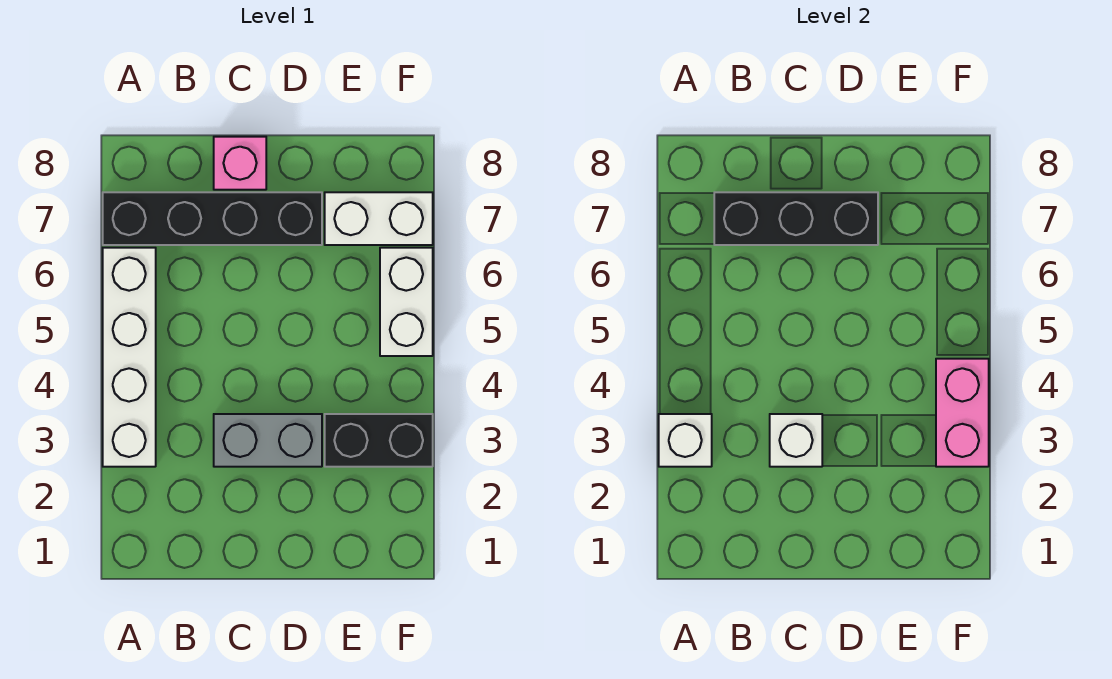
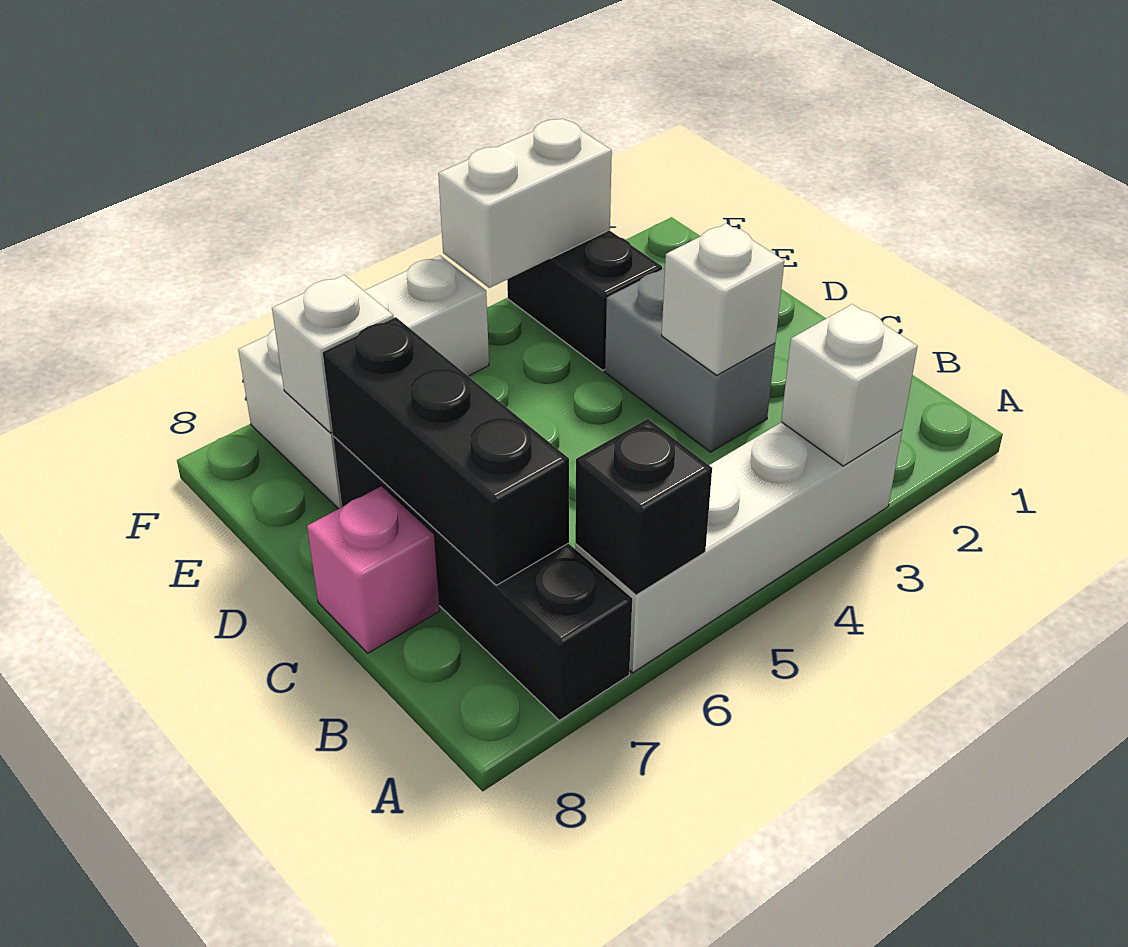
none -> black 1x1 brick [575,419,712,595]
none -> white 1x1 brick [272,275,394,433]
pink 1x2 brick [936,359,989,467] -> white 1x2 brick [438,119,612,288]

